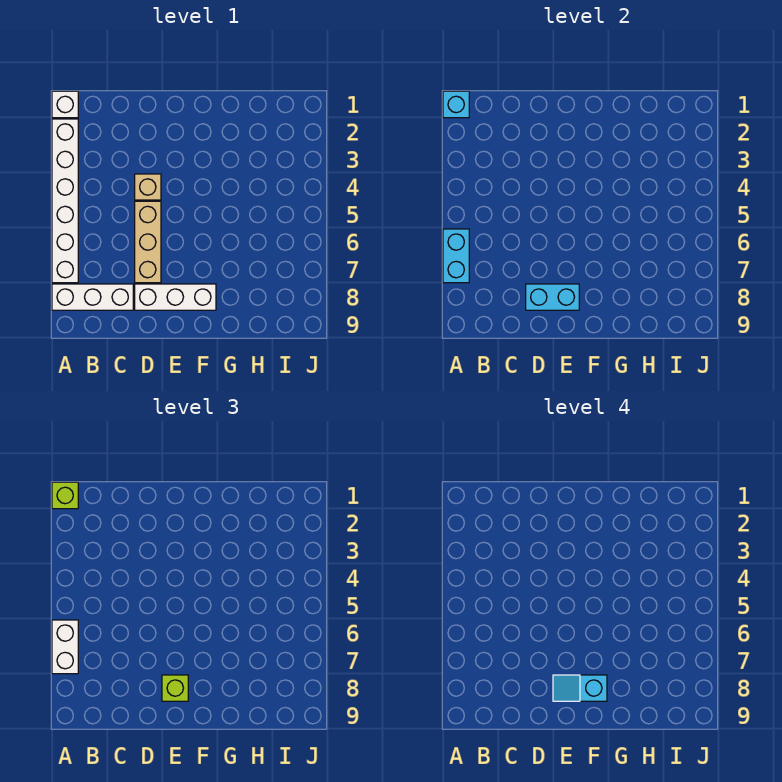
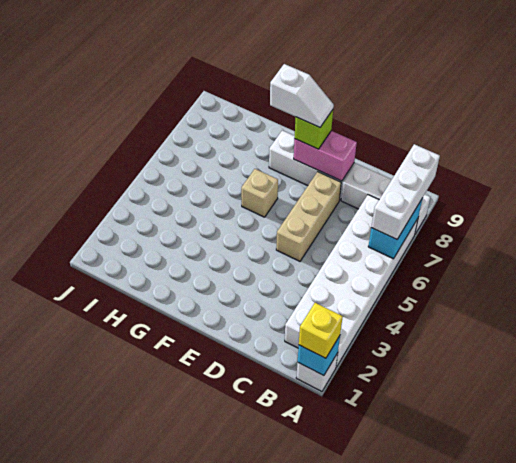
lime 1x1 brick [52,482,78,509] -> yellow 1x1 brick [299,303,343,358]
white 1x6 brick [52,119,78,283] -> white 2x6 brick [285,195,418,367]
white 1x2 brick [52,620,78,674] -> white 1x3 brick [371,144,440,239]
tan 1x1 brick [135,174,161,200] -> tan 1x1 brick moved to [241,169,278,217]
cyan 1x2 brick [526,284,579,310] -> pink 1x2 brick [294,131,357,181]
cyan 1x2 slope [553,675,607,701] -> white 1x2 slope [270,64,334,127]

